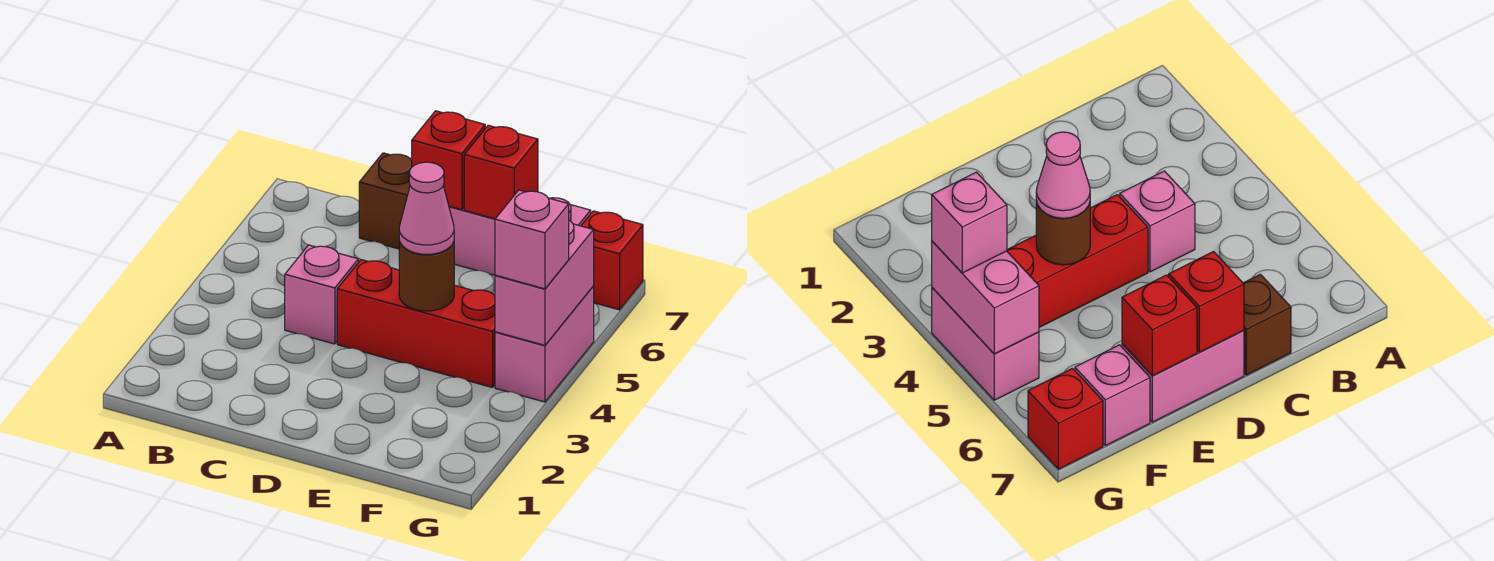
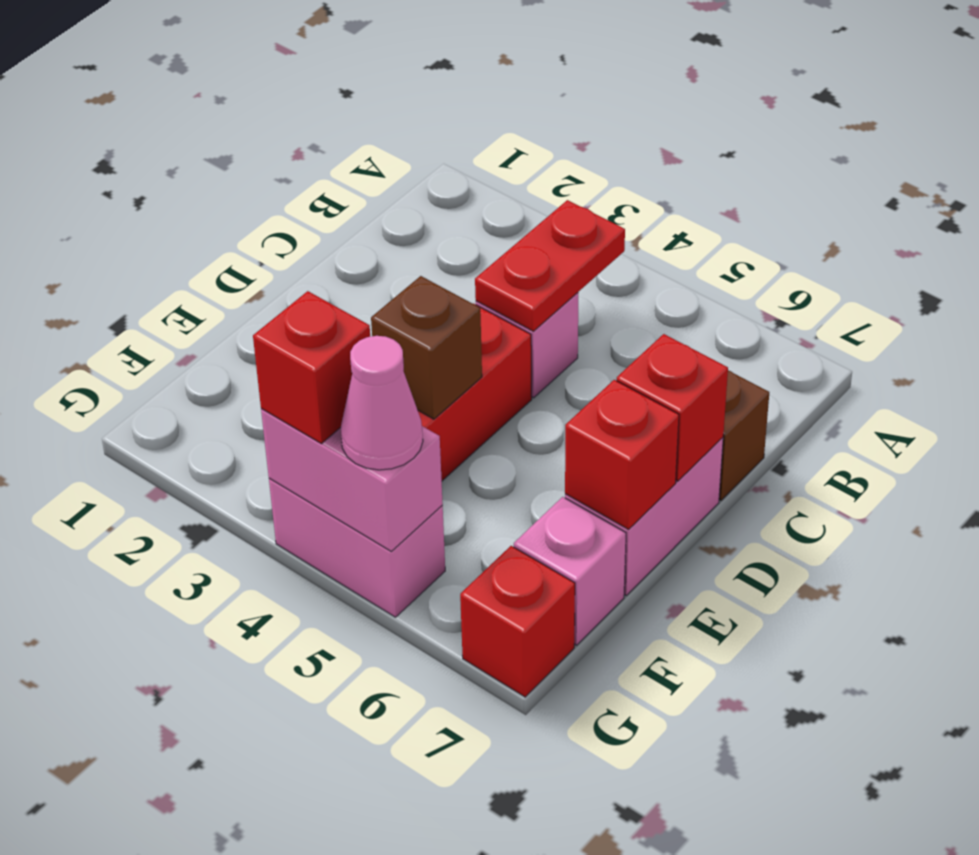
none -> red 1x2 plate [475,200,625,331]
brown 1x1 round brick [399,241,454,311] -> brown 1x1 brick [371,276,482,419]
pink 1x1 cone [399,162,454,254] -> pink 1x1 cone moved to [341,336,423,470]
pink 1x1 brick [495,190,569,289] -> red 1x1 brick [253,291,370,444]

